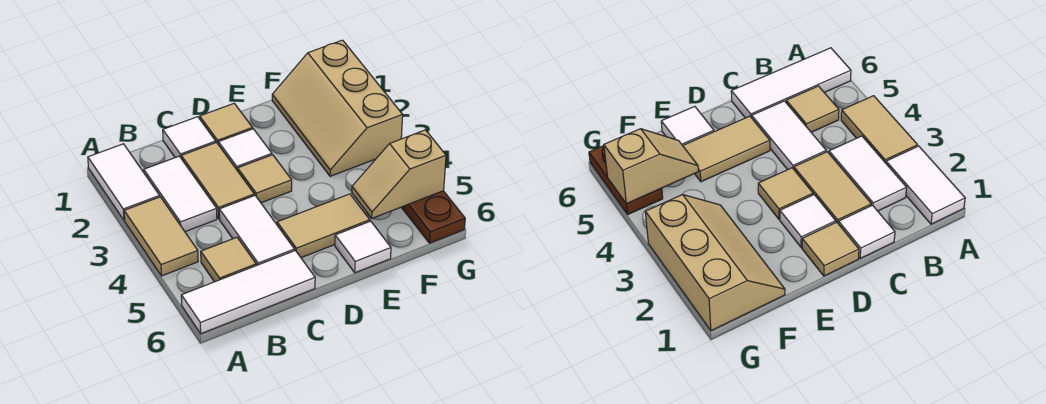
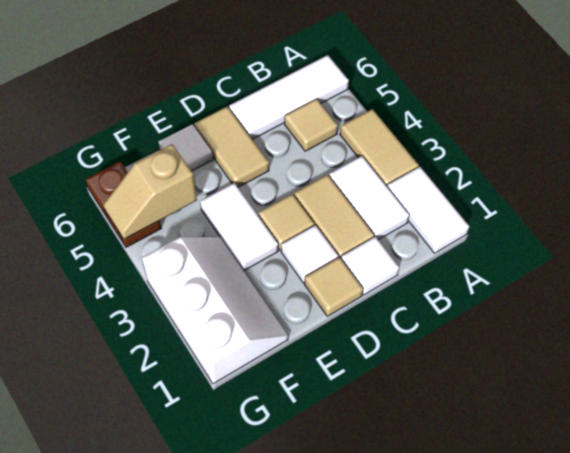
white 1x2 tile [219,195,295,265] -> white 1x2 tile moved to [200,183,278,271]
tan 1x2 tile [277,194,370,258] -> tan 1x2 tile turned to [194,107,269,187]
tan 2x3 slope [272,40,403,176] -> white 2x3 slope [142,237,288,384]
tan 1x2 slope [352,130,446,218] -> tan 1x2 slope turned to [103,144,197,239]

